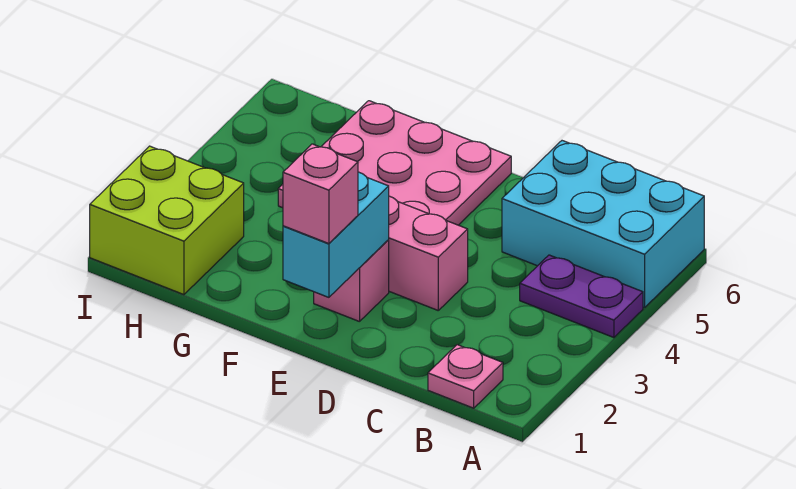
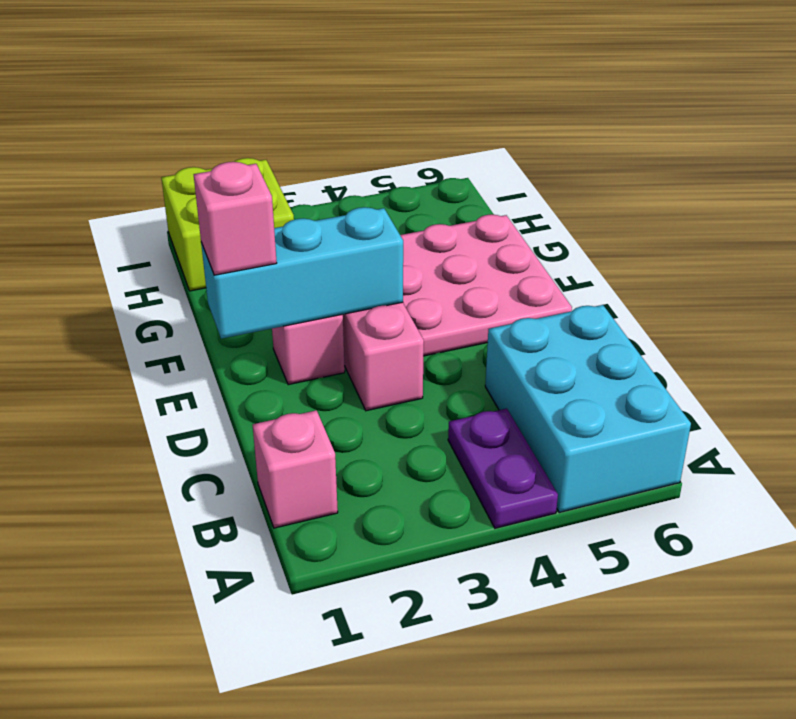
pink 1x1 plate [428,345,503,408] -> pink 1x1 brick [253,410,338,528]
cyan 1x2 brick [283,172,389,297] -> cyan 1x3 brick [201,207,403,339]

